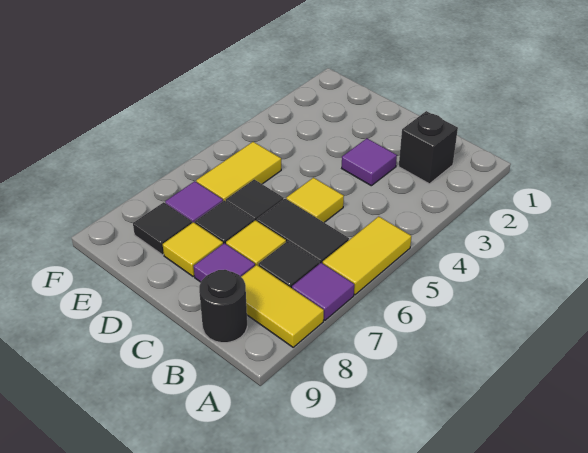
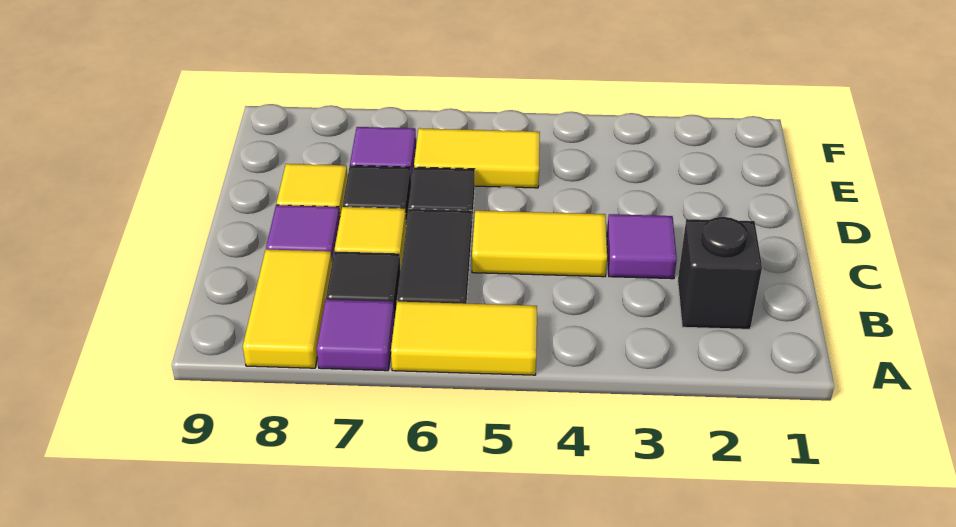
black 1x1 round brick [199,270,247,343] -> none
yellow 1x1 tile [286,177,344,222] -> yellow 1x2 tile [472,211,607,277]
black 1x1 tile [133,202,192,255] -> none

